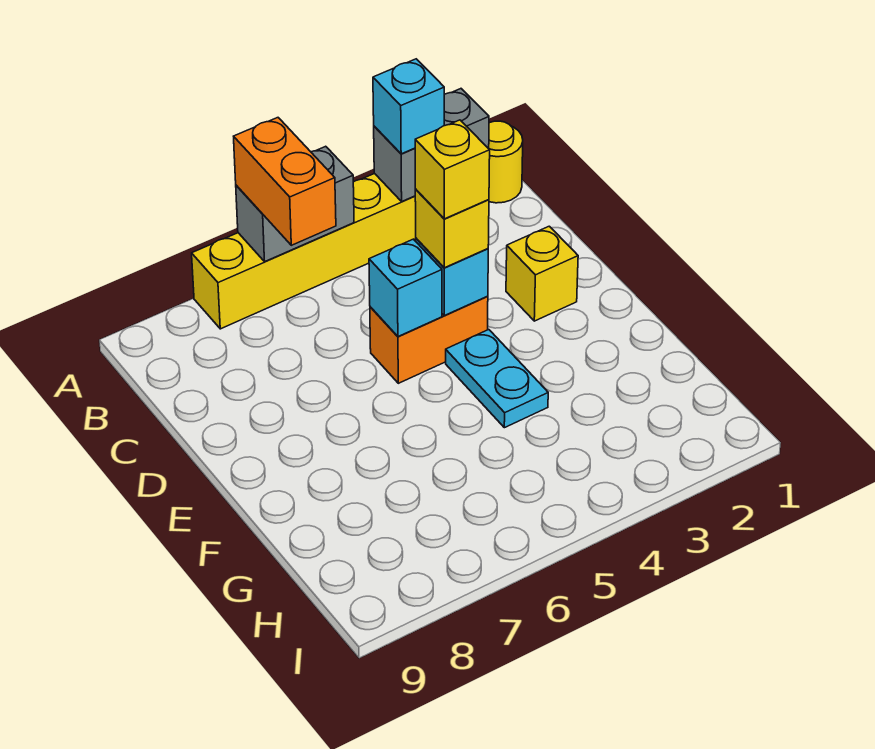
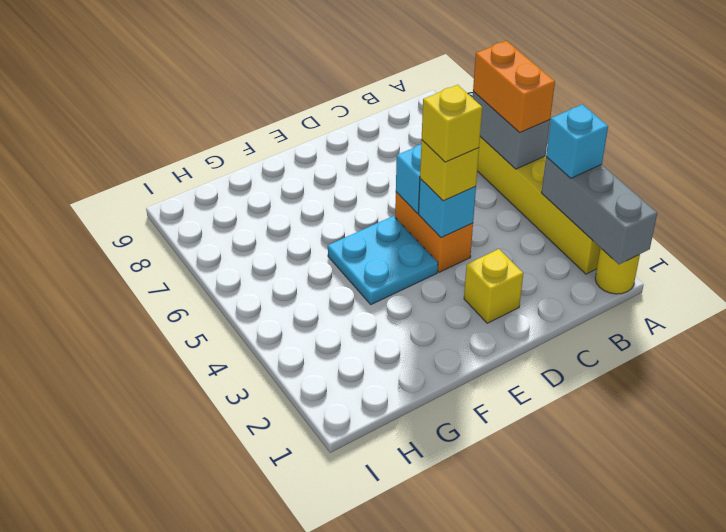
grey 1x2 brick [374,89,489,201] -> grey 1x3 brick [542,157,657,264]
orange 1x2 brick [234,118,336,245] -> orange 1x2 brick turned to [473,41,555,133]
cyan 1x2 plate [446,330,548,428] -> cyan 2x2 plate [328,216,438,304]

